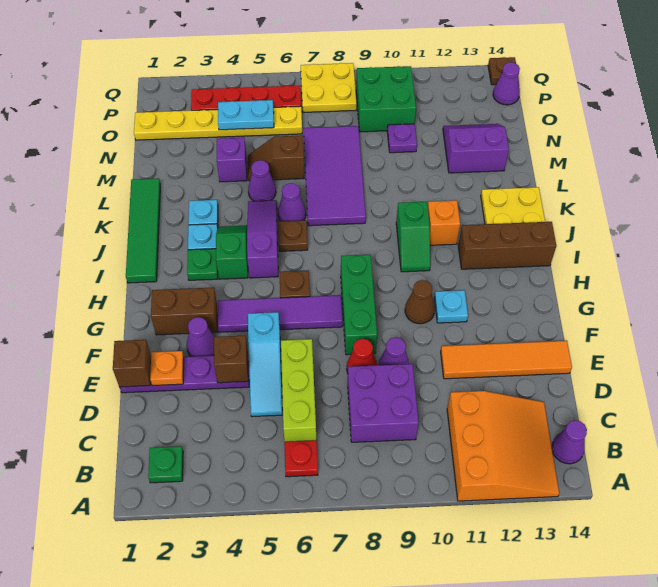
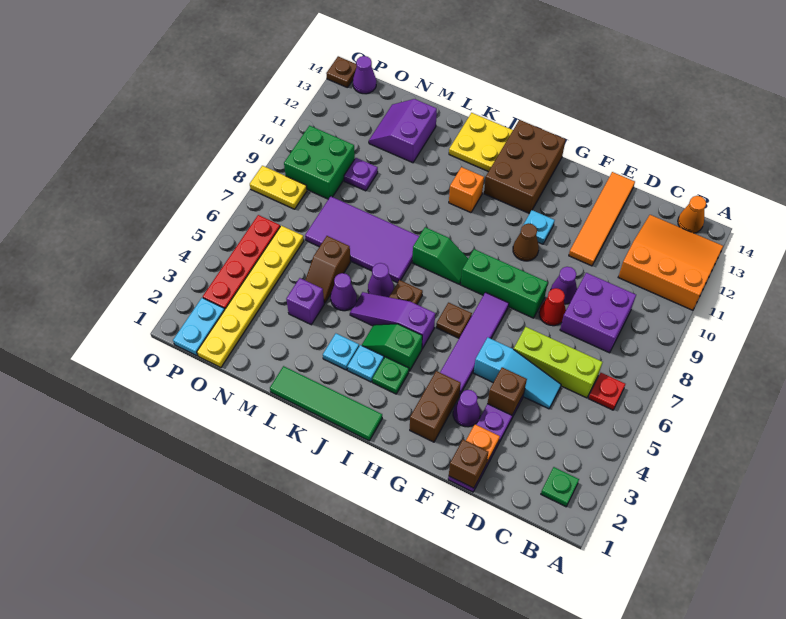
purple 1x1 cone [552,420,587,464] -> orange 1x1 cone [678,196,706,233]
green 1x2 slope [396,202,430,272] -> green 1x2 slope moved to [413,227,468,284]
brown 1x3 brick [458,222,556,269] -> brown 2x3 brick [484,120,566,214]
cyan 1x2 plate [218,100,274,130] -> cyan 1x2 plate moved to [173,298,225,356]
yellow 2x2 plate [301,63,357,112] -> yellow 1x2 plate [250,166,307,209]

